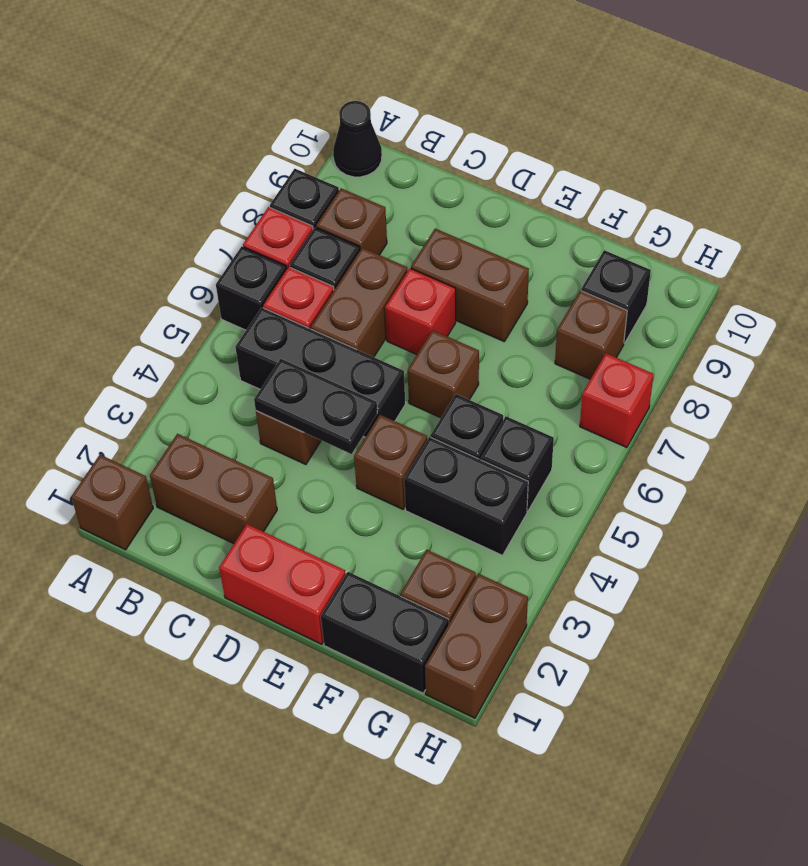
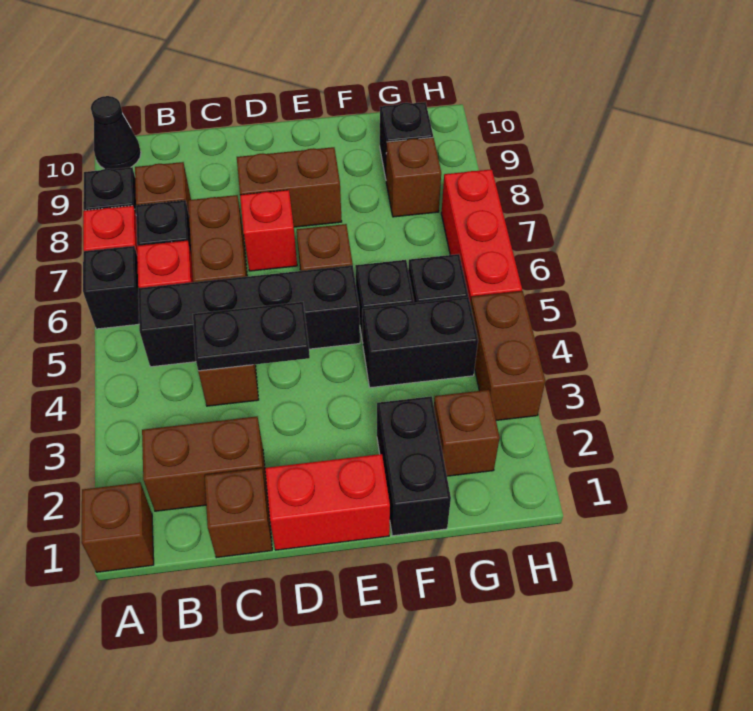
black 1x3 brick [235,307,405,437] -> black 1x4 brick [138,265,360,367]
brown 1x1 brick [354,415,427,509] -> brown 1x1 brick moved to [205,468,272,558]
black 1x2 brick [321,572,449,693] -> black 1x2 brick turned to [377,396,451,536]
brown 1x2 brick [425,574,528,718] -> brown 1x2 brick moved to [470,291,545,420]
red 1x1 brick [580,353,654,448] -> red 1x3 brick [441,169,522,304]

